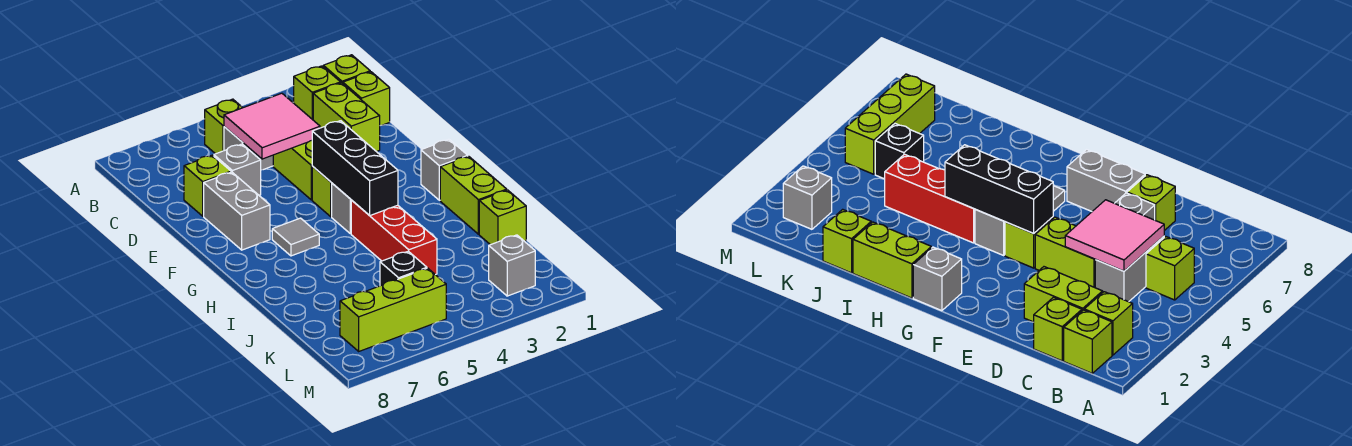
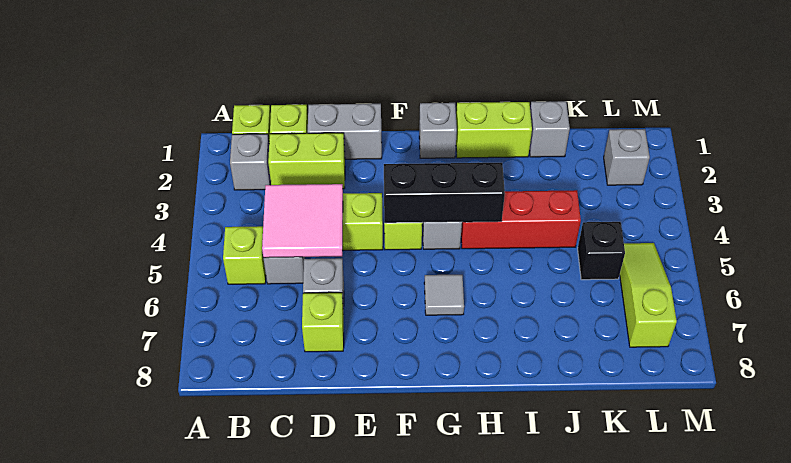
lime 1x1 brick [294,66,341,120] -> grey 1x1 brick [230,134,271,190]
grey 1x2 brick [204,172,270,250] -> grey 1x2 brick moved to [308,104,382,159]
lime 1x1 brick [479,190,526,245] -> grey 1x1 brick [529,101,570,157]
lime 1x3 brick [340,268,446,351] -> lime 1x3 slope [620,243,677,347]

